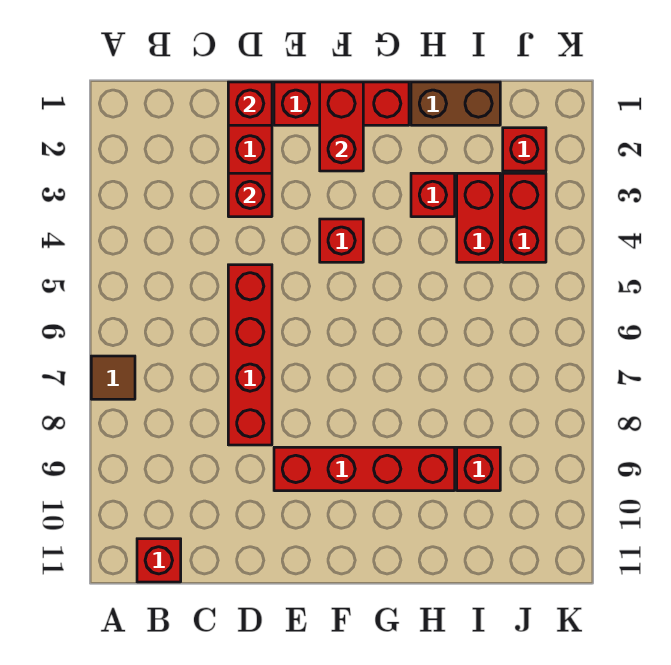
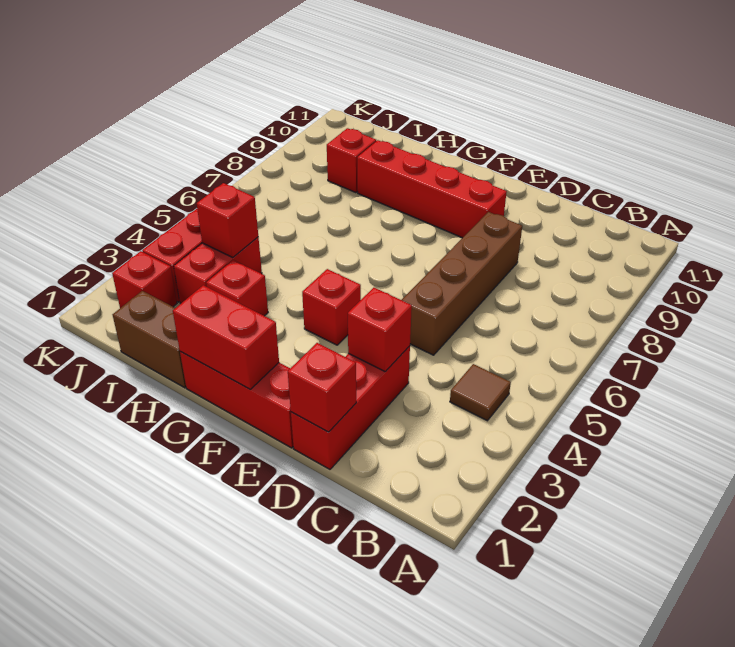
brown 1x1 tile [91,356,135,399] -> brown 1x1 tile moved to [450,364,511,421]
red 1x1 brick [137,539,181,582] -> red 1x1 brick moved to [197,183,258,257]
red 1x4 brick [228,265,272,445] -> brown 1x4 brick [402,212,522,355]
red 1x2 brick [320,82,363,171] -> red 1x2 brick turned to [173,285,279,389]

